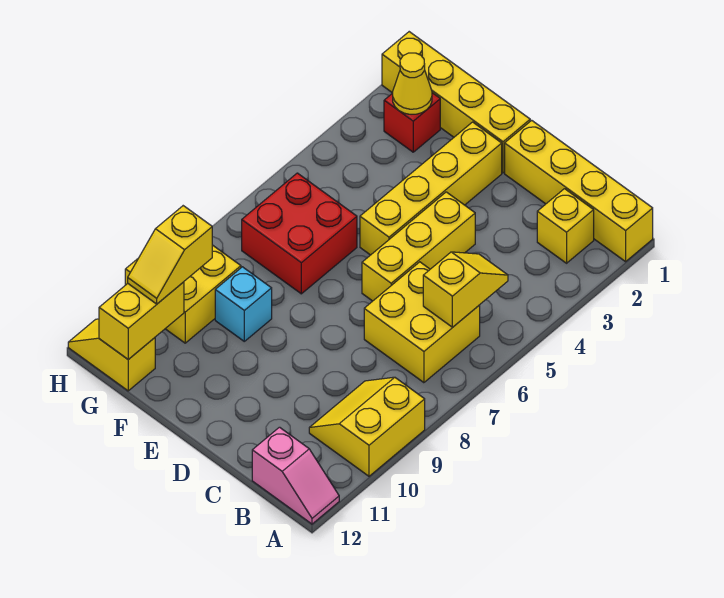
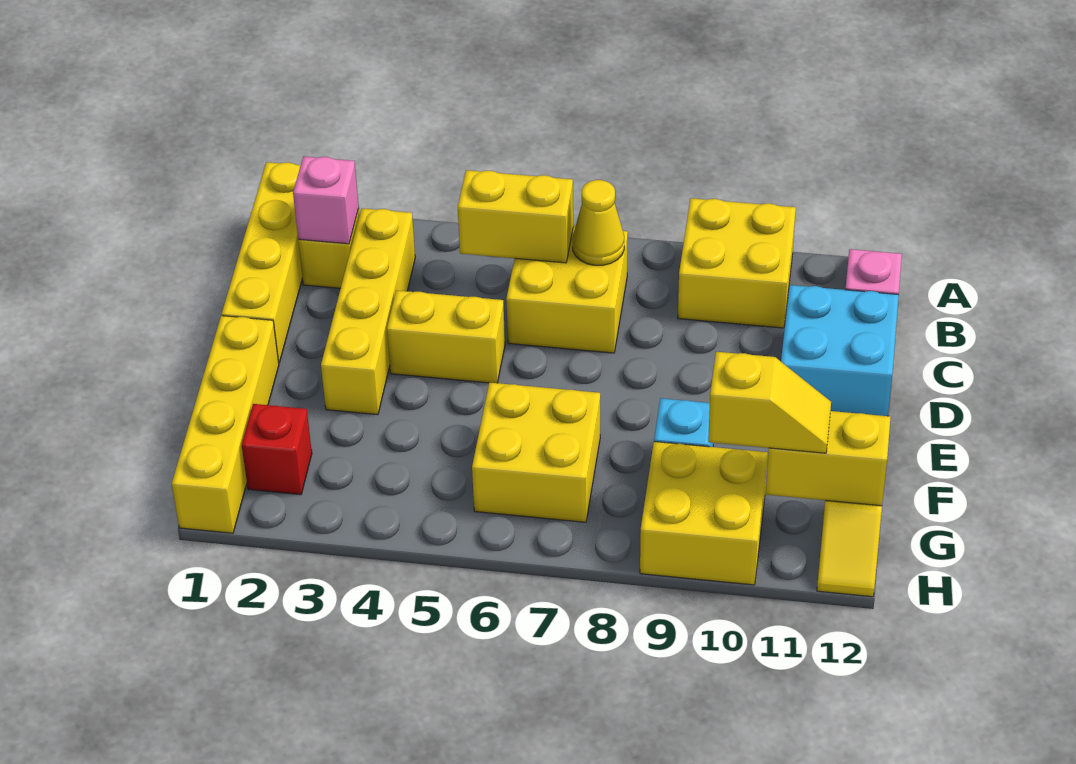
yellow 2x2 slope [309,377,425,476] -> yellow 2x2 brick [678,198,796,328]
none -> pink 1x1 brick [293,156,359,244]
yellow 1x2 slope [423,252,508,327] -> yellow 1x2 brick [458,170,573,263]
none -> cyan 2x2 brick [781,285,899,416]
yellow 1x3 brick [362,192,475,301] -> yellow 1x2 brick [387,290,505,383]
yellow 1x4 brick [360,122,502,255] -> yellow 1x4 brick turned to [321,208,415,415]
red 2x2 brick [242,173,357,294] -> yellow 2x2 brick [472,383,600,522]
yellow 1x1 cone [393,53,432,114] -> yellow 1x1 cone moved to [572,180,624,265]

